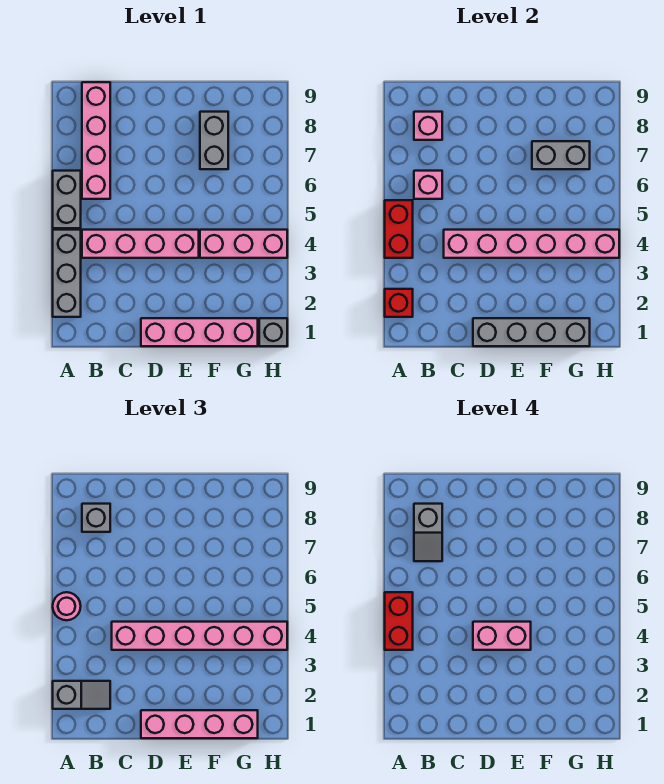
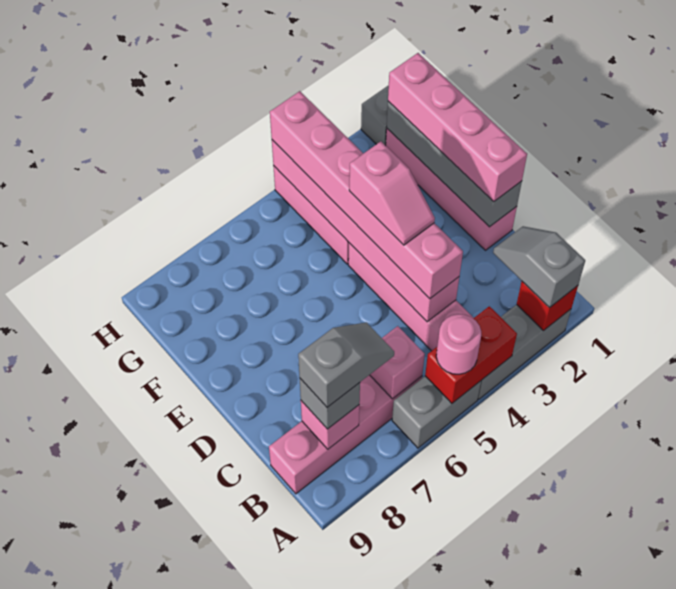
red 1x2 brick [385,592,413,650] -> none
pink 1x2 brick [473,622,531,650] -> pink 1x2 slope [349,141,435,245]
grey 1x2 brick [200,112,228,169] -> none
grey 1x2 brick [532,141,590,169] -> none

